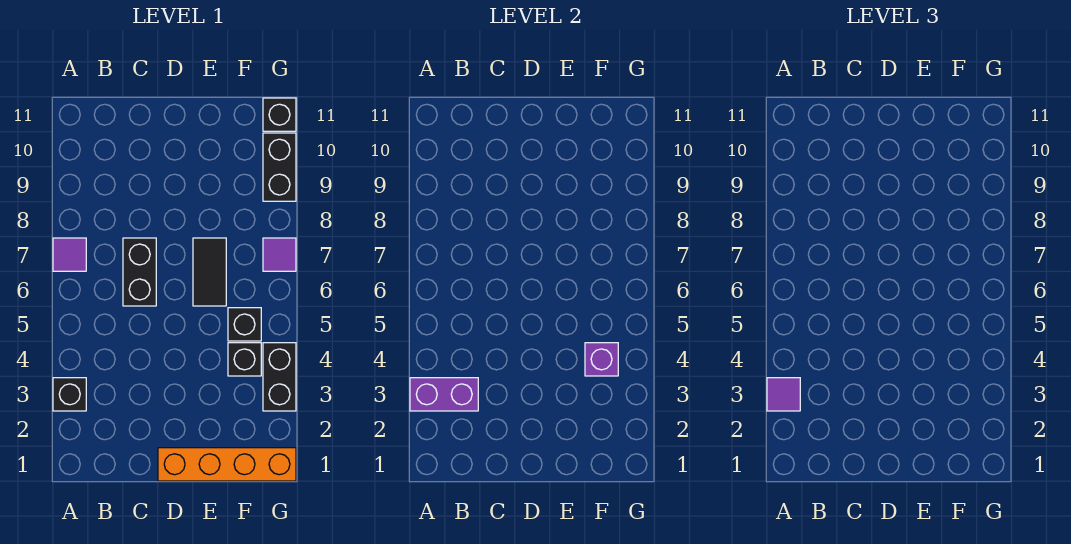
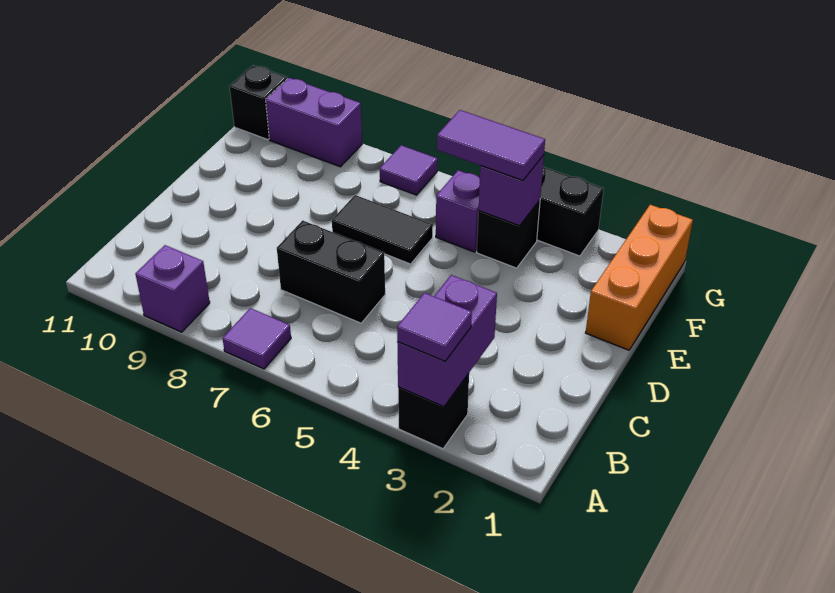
none -> purple 1x1 brick [136,245,210,332]
orange 1x4 brick [158,448,296,481] -> orange 1x3 brick [586,205,693,350]
none -> purple 1x2 tile [437,110,545,181]
black 1x1 brick [228,308,261,341] -> purple 1x1 brick [436,170,480,252]
black 1x2 brick [263,133,296,201] -> purple 1x2 brick [266,78,362,167]

